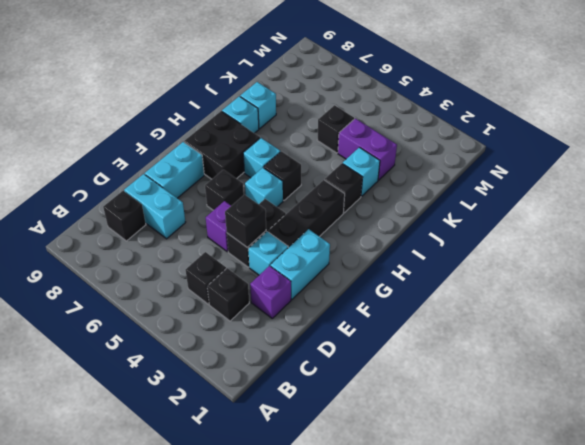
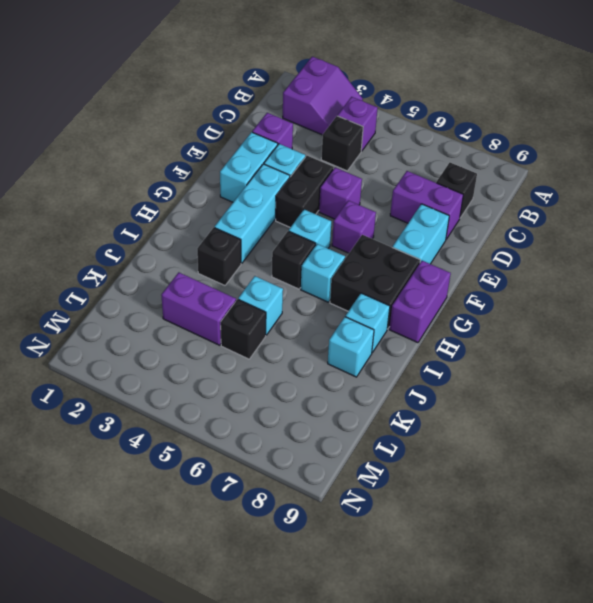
none -> purple 2x2 slope [283,57,363,135]
none -> purple 1x1 brick [338,97,378,151]
black 1x1 brick [207,268,249,321] -> none
cyan 1x2 brick [124,174,186,239] -> purple 1x2 brick [390,171,463,239]
black 1x1 brick [225,195,266,247] -> none
black 1x3 brick [268,180,345,248] -> cyan 1x3 brick [214,164,290,263]
black 1x1 brick [205,170,244,210] -> purple 1x1 brick [332,201,376,253]
none -> purple 1x2 brick [389,261,451,343]
cyan 1x1 brick [343,147,380,196] -> cyan 1x1 brick moved to [238,276,283,335]

